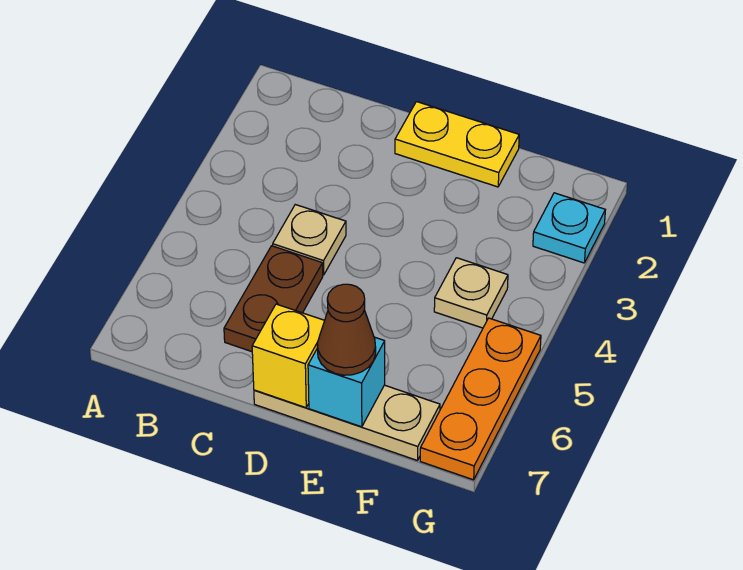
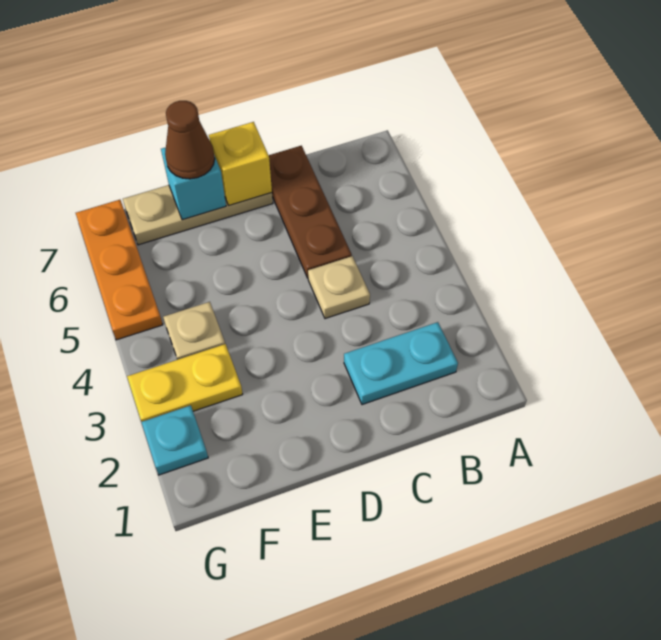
none -> cyan 1x2 plate [344,322,458,405]
brown 1x2 plate [224,246,323,352] -> brown 1x3 plate [269,146,352,278]
yellow 1x2 plate [395,102,519,187] -> yellow 1x2 plate moved to [127,344,243,422]

